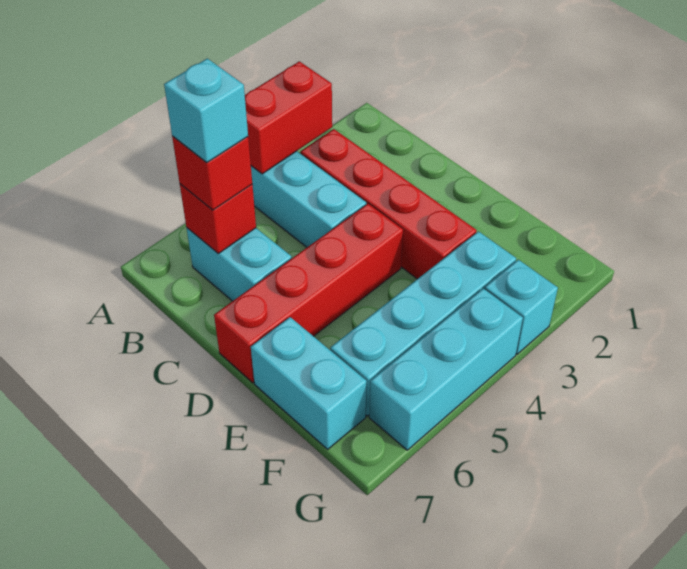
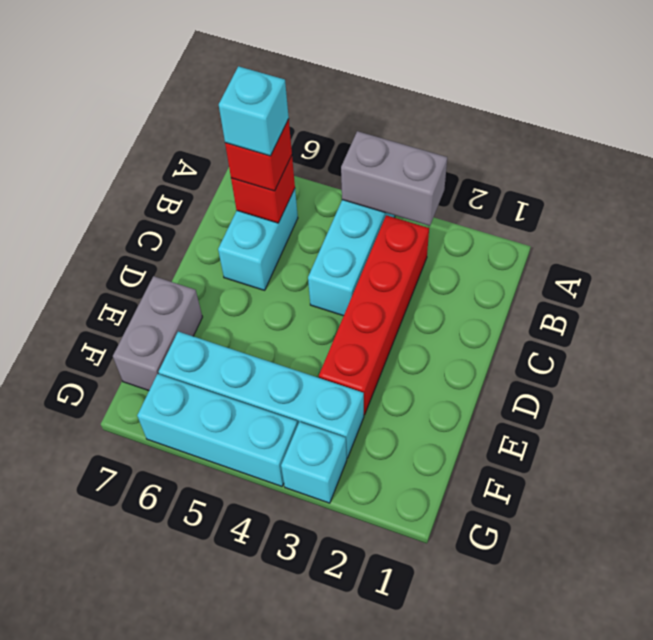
red 1x2 brick [245,61,332,174] -> grey 1x2 brick [341,131,447,226]
red 1x4 brick [214,204,403,383] -> none
cyan 1x2 brick [251,317,367,449] -> grey 1x2 brick [113,276,202,391]

